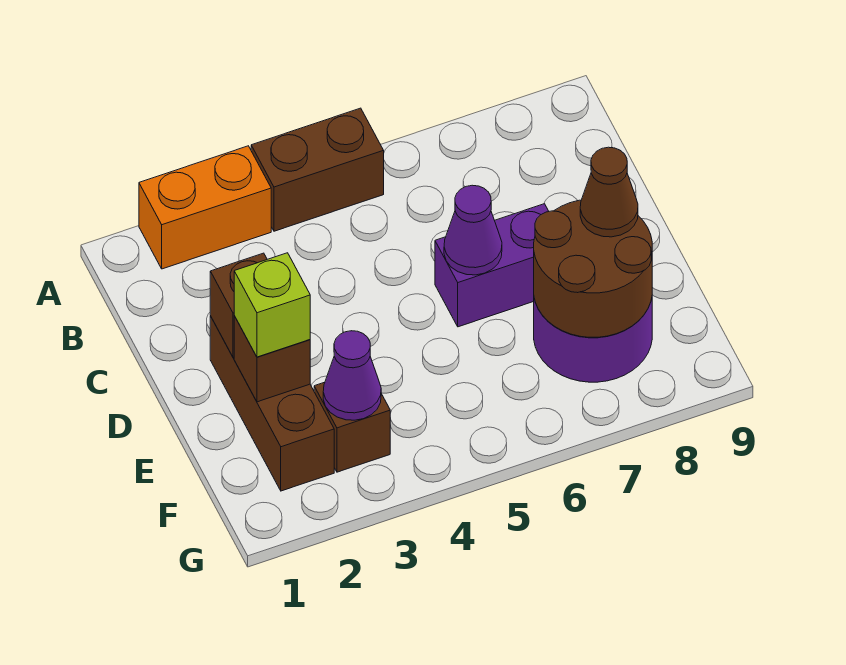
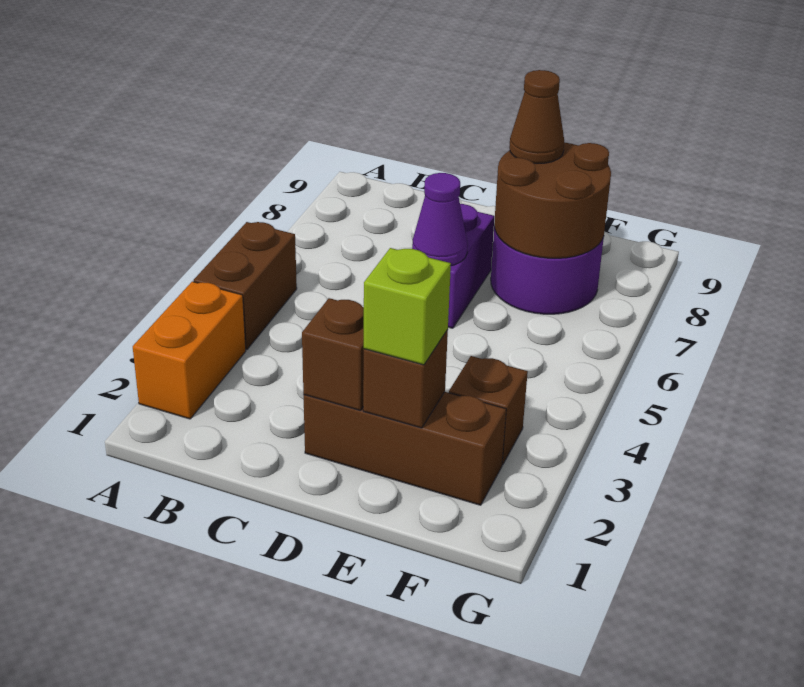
purple 1x1 cone [323,331,381,420] -> none

